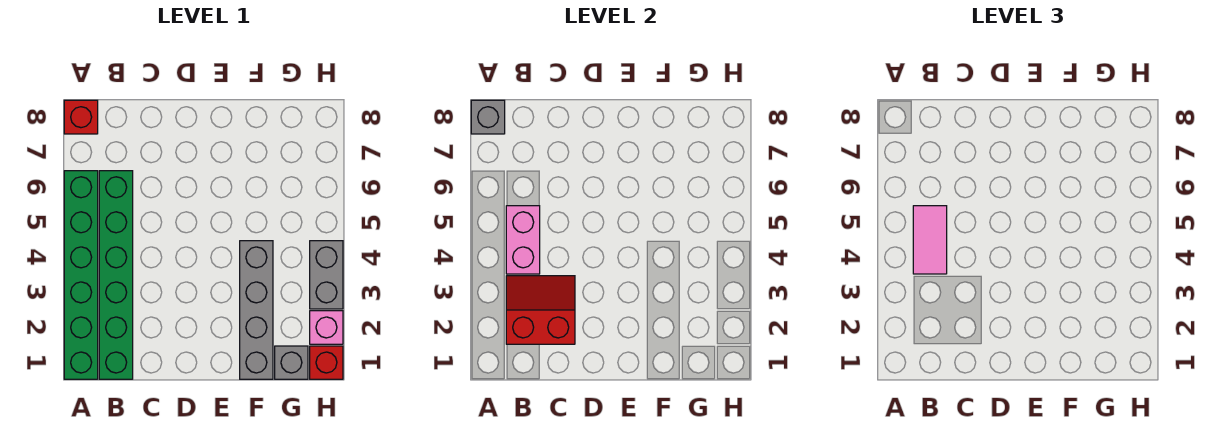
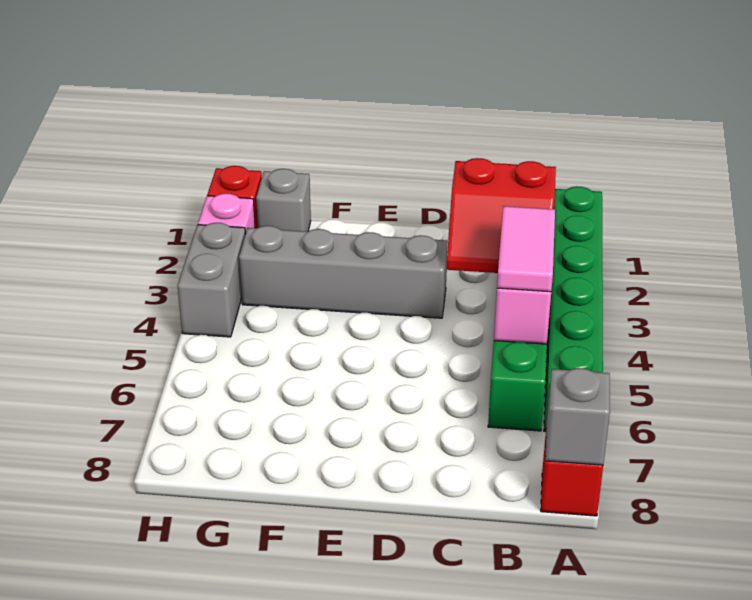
grey 1x4 brick [240,241,273,379] -> grey 1x4 brick turned to [239,226,448,318]

